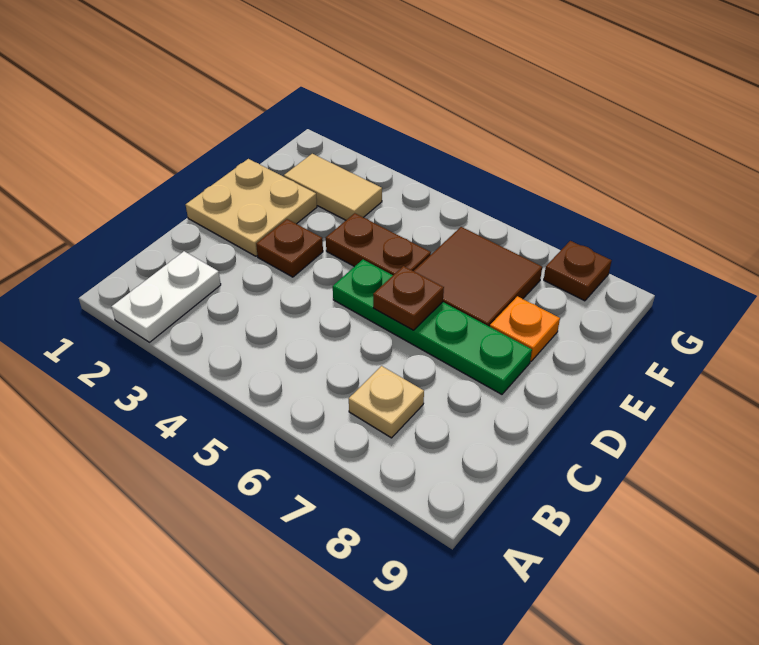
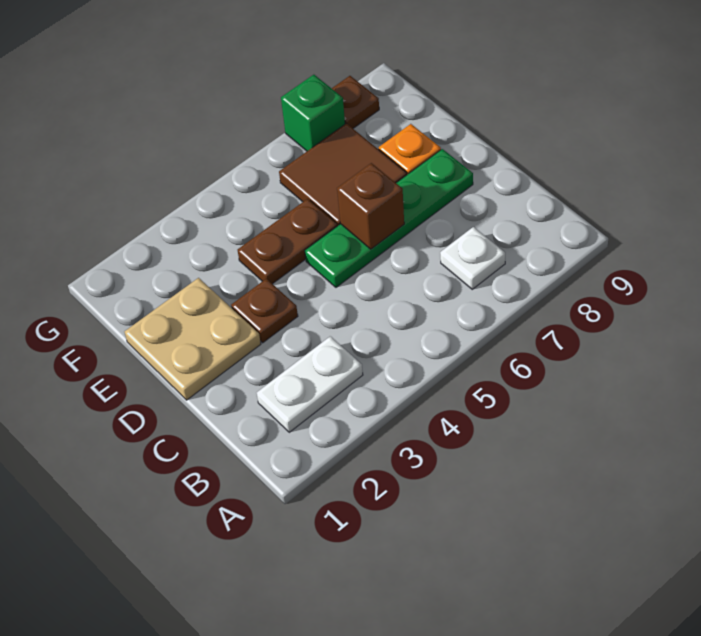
white 1x2 plate [112,251,221,342] -> white 1x2 plate turned to [257,336,363,432]
tan 1x1 plate [349,366,424,438] -> white 1x1 plate [440,227,505,289]
brown 1x1 plate [373,266,444,330] -> brown 1x1 brick [337,163,404,249]
tan 1x2 tile [284,154,382,220] -> none
none -> green 1x1 brick [281,75,345,151]

